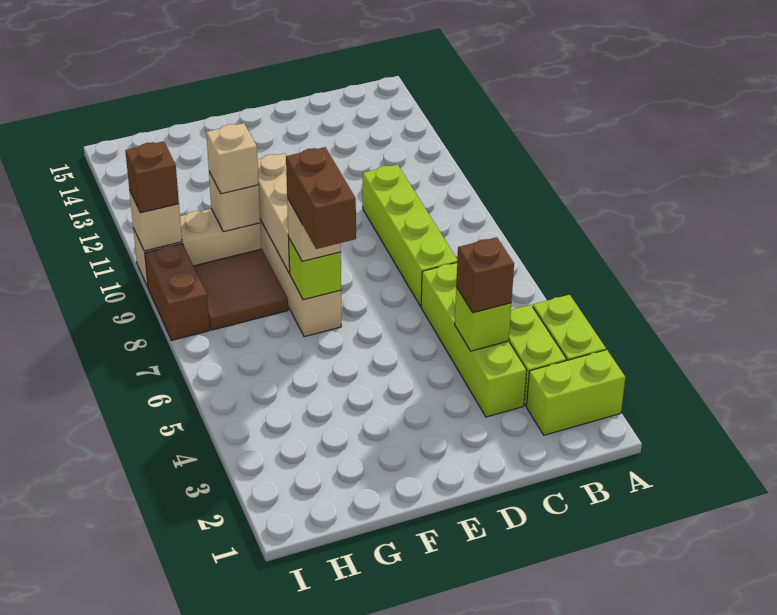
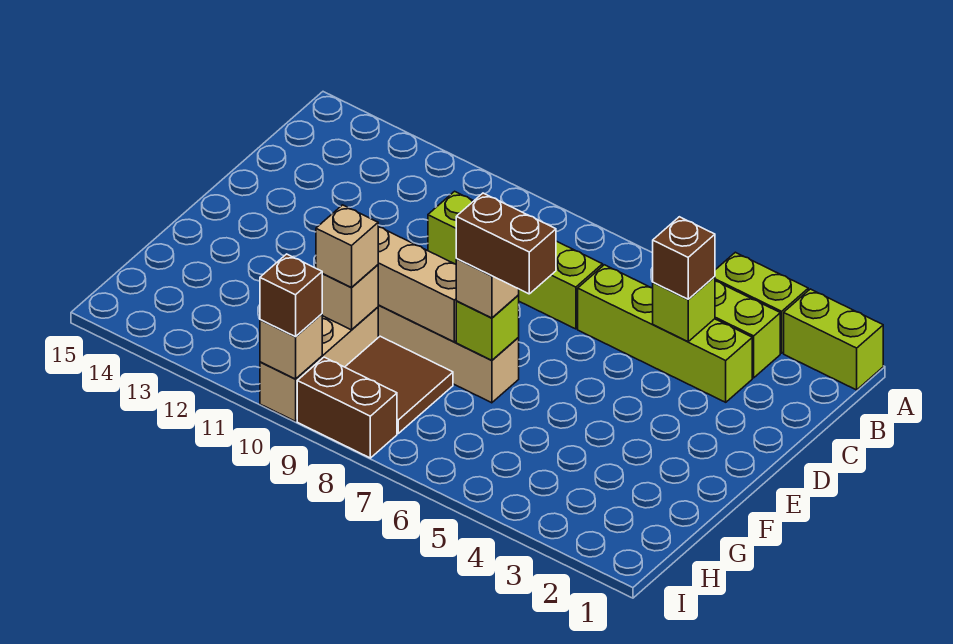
lime 1x2 brick [526,350,625,435] -> lime 1x2 brick turned to [784,289,883,390]

